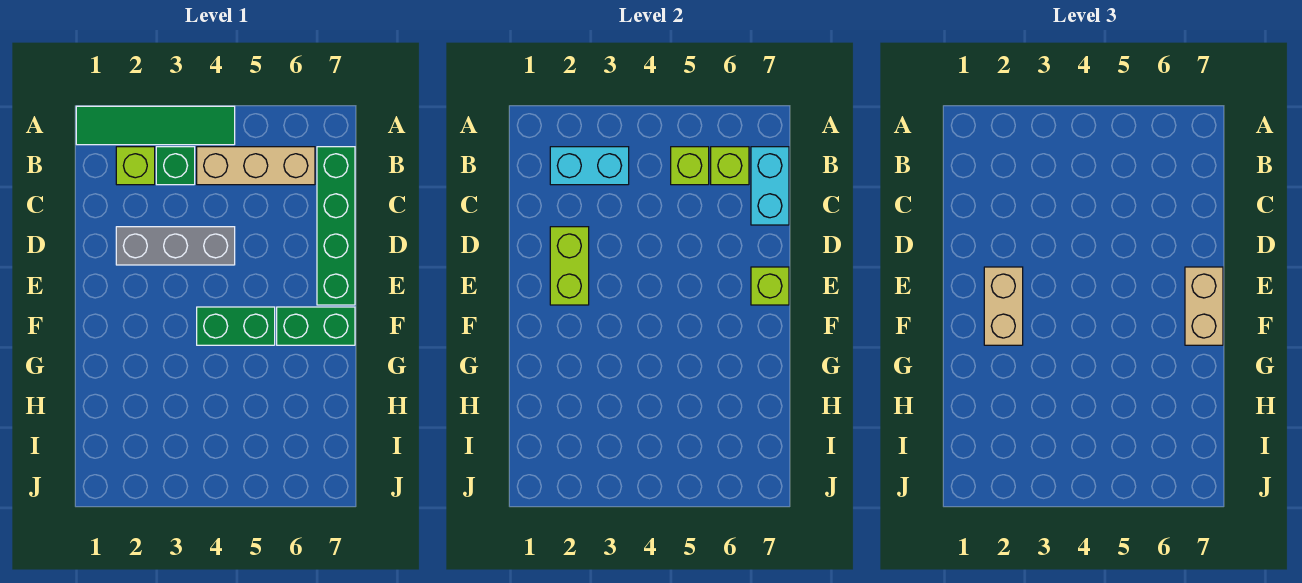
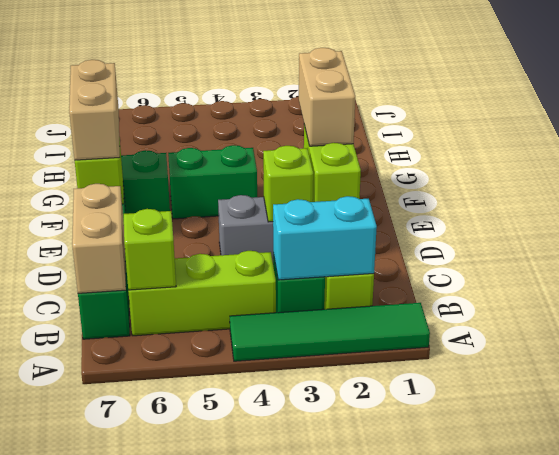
tan 1x3 brick [197,147,315,185] -> lime 1x3 brick [128,251,276,336]
lime 1x1 brick [671,147,709,185] -> lime 1x1 brick moved to [263,146,313,222]
cyan 1x2 brick [751,147,789,225] -> tan 1x2 brick [72,184,126,293]

